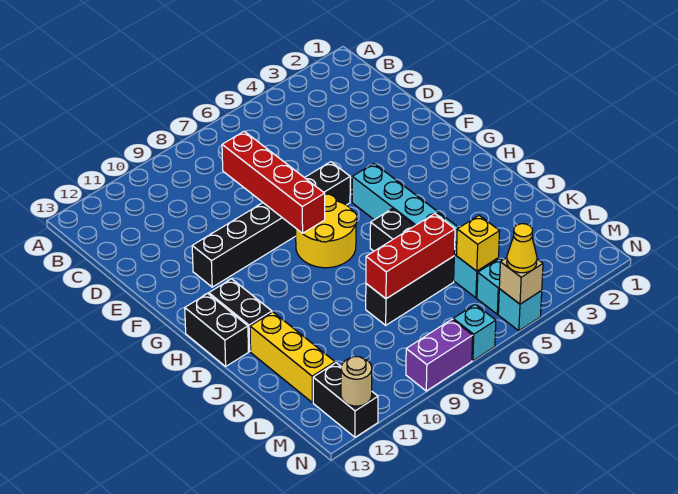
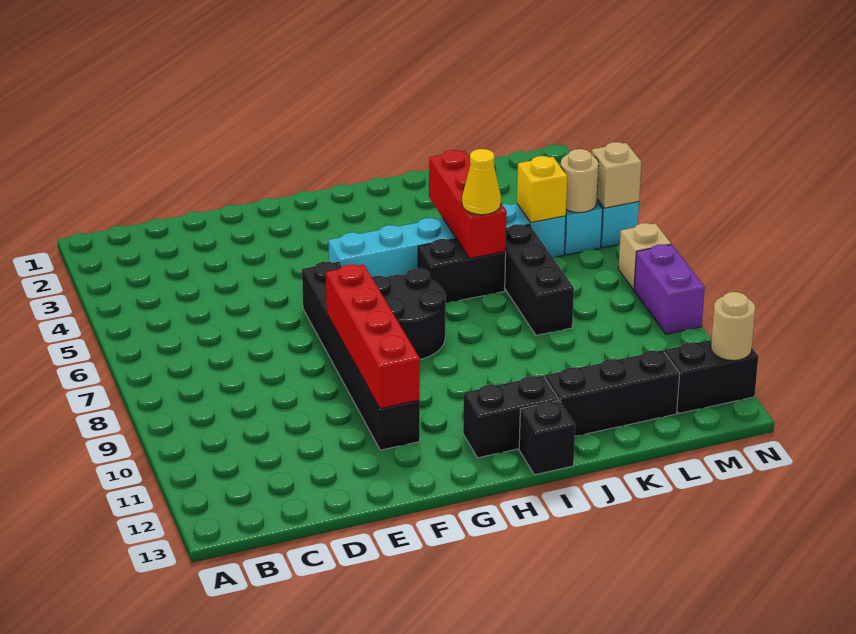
red 1x4 brick [222,131,325,233] -> red 1x4 brick turned to [326,264,420,408]
yellow 2x2 round brick [296,194,357,268] -> black 2x2 round brick [372,268,446,359]
black 1x2 brick [185,294,248,366] -> black 1x1 brick [519,401,575,475]
yellow 1x3 brick [250,312,335,402] -> black 1x3 brick [545,350,680,436]
red 1x3 brick [366,214,455,299] -> red 1x3 brick moved to [429,150,507,259]
none -> tan 1x1 round brick [561,149,599,213]
yellow 1x1 cone [507,224,537,273] -> yellow 1x1 cone moved to [462,149,501,215]
cyan 1x1 brick [453,304,496,361] -> tan 1x1 brick [618,223,671,290]

